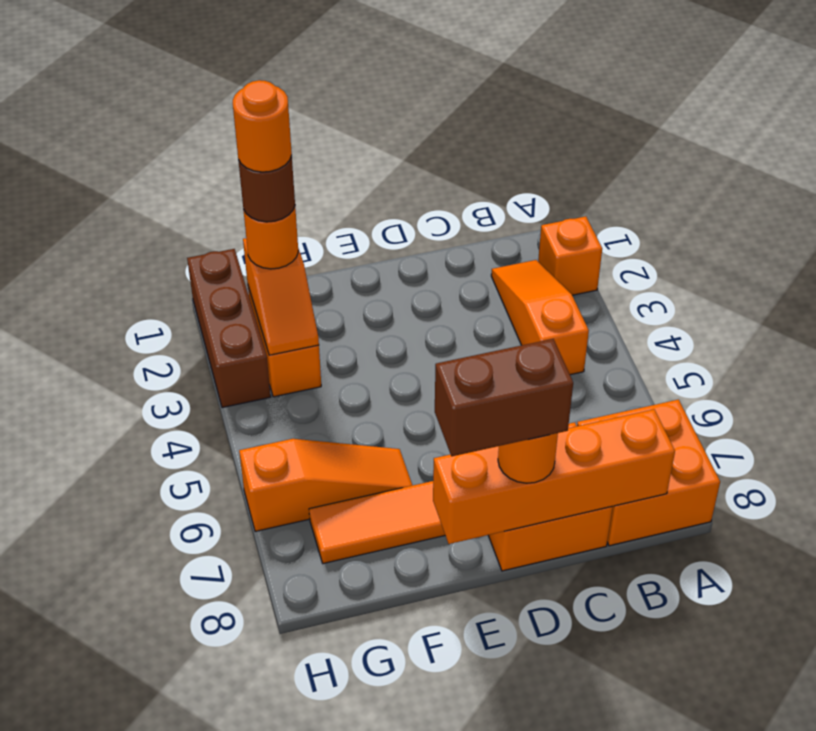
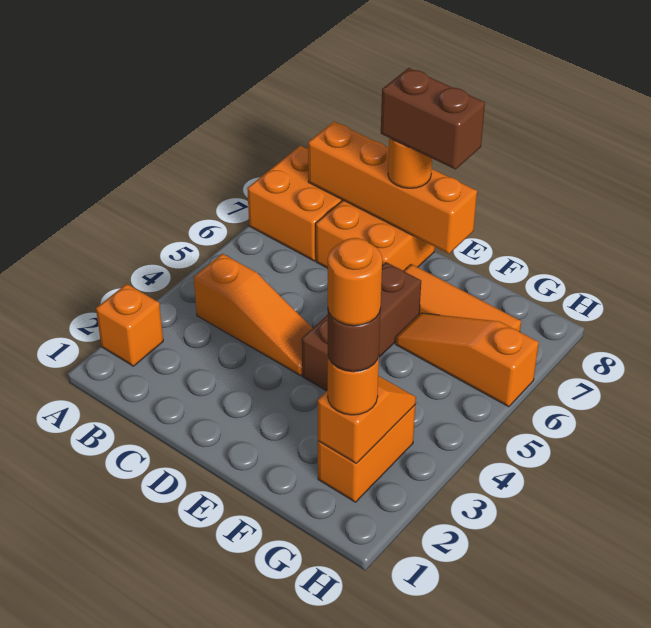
orange 1x3 slope [491,260,589,375] -> orange 1x3 slope turned to [194,254,312,376]
brown 1x3 brick [187,249,271,408] -> brown 1x3 brick moved to [302,262,421,391]

